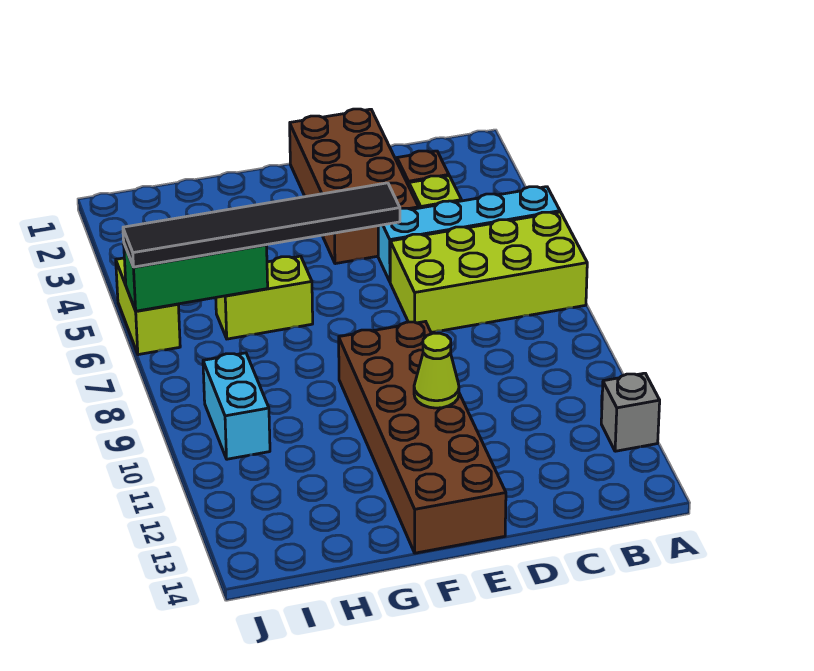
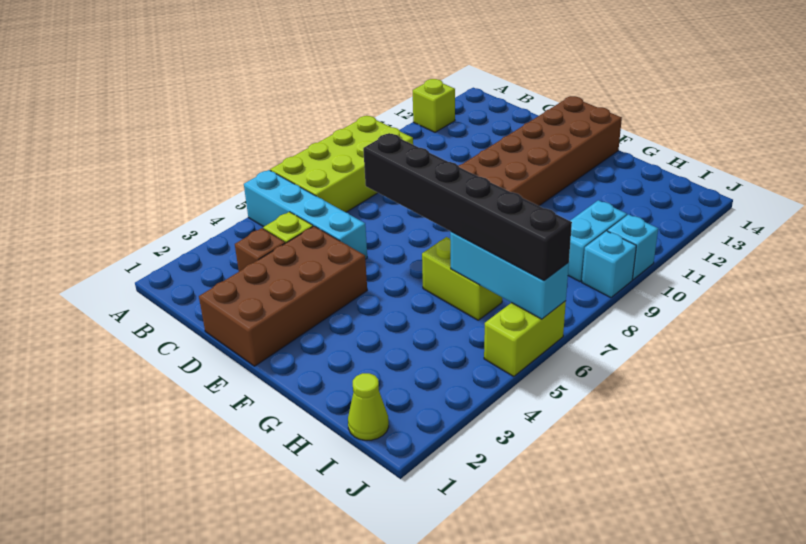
lime 2x4 brick [390,212,587,333] -> lime 2x4 brick turned to [270,116,413,212]
grey 1x1 brick [601,373,660,451] -> lime 1x1 brick [413,79,455,132]
black 1x6 tile [123,183,400,267] -> black 1x6 brick [363,133,572,280]
lime 1x1 cone [414,333,459,408] -> lime 1x1 cone moved to [348,373,389,440]
green 1x3 brick [124,244,268,311] -> cyan 1x3 brick [450,232,569,319]
none -> cyan 1x1 brick [582,231,636,298]
none -> cyan 1x1 brick [608,214,658,280]

